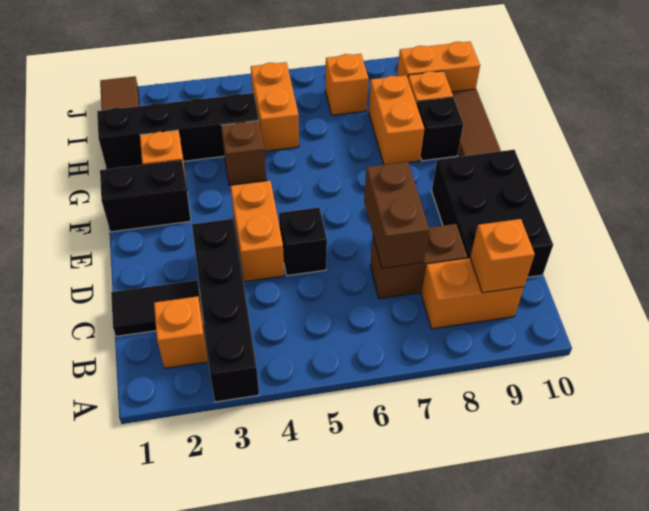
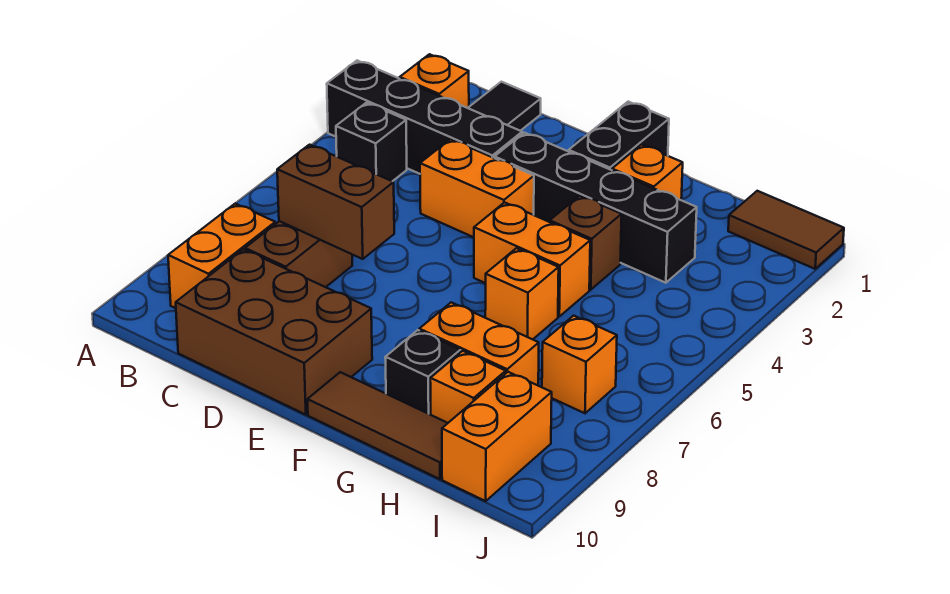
orange 1x1 brick [470,219,535,293] -> orange 1x1 brick moved to [485,248,559,339]
black 2x3 brick [432,150,553,277] -> brown 2x3 brick [176,249,372,414]
black 1x1 brick [279,207,327,276] -> black 1x1 brick moved to [336,103,407,181]
black 1x4 brick [97,93,259,169] -> black 1x4 brick turned to [495,133,697,283]
orange 1x2 brick [251,62,299,151] -> orange 1x2 brick moved to [474,202,590,316]

